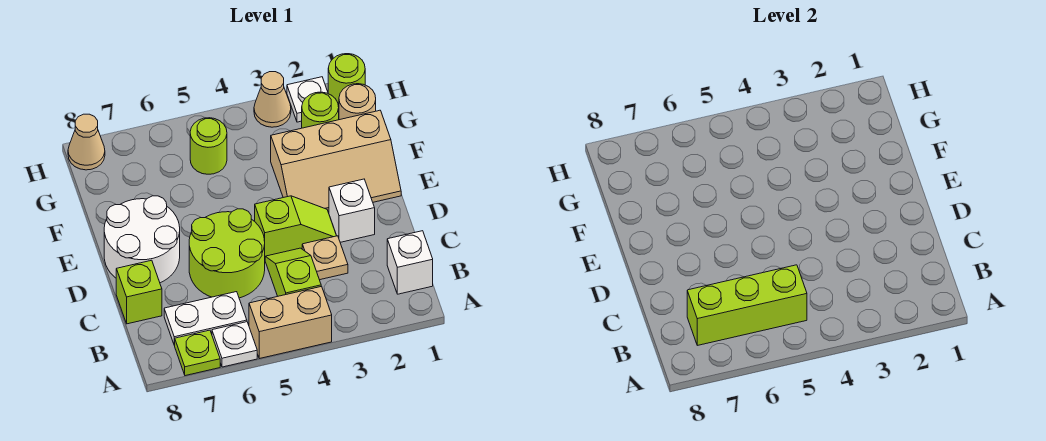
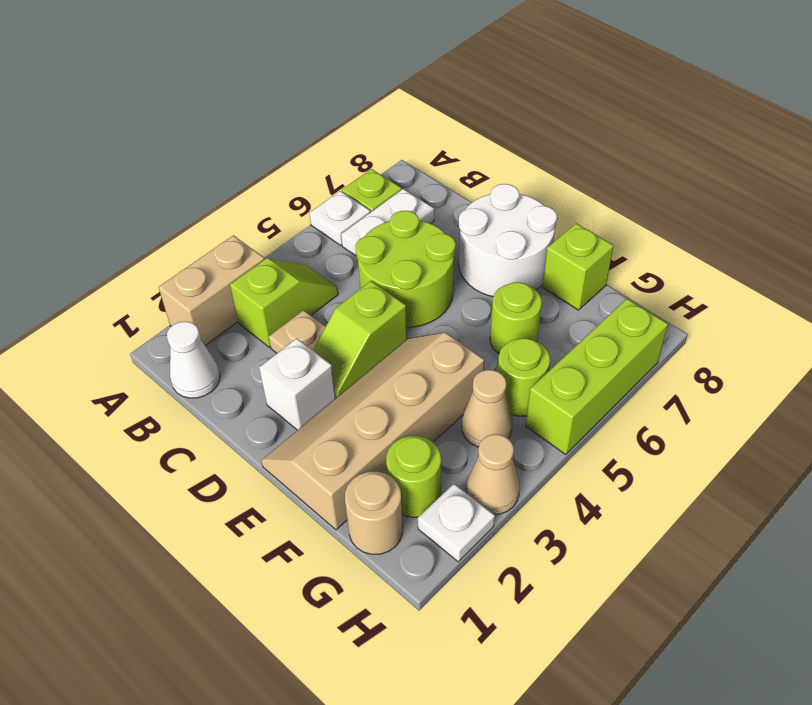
tan 1x2 brick [249,286,332,359] -> tan 1x2 brick moved to [159,235,265,346]
white 1x1 brick [387,231,433,294] -> white 1x1 cone [167,322,220,398]
lime 1x2 slope [265,248,321,296] -> lime 1x2 slope turned to [230,258,338,347]
lime 1x3 brick [687,265,807,345] -> lime 1x3 brick moved to [526,299,668,454]
lime 1x1 brick [116,260,162,324] -> lime 1x1 brick moved to [543,223,613,310]
tan 2x3 slope [271,110,401,213] -> tan 2x4 slope [261,332,484,530]
lime 1x1 round brick [328,54,365,107] -> lime 1x1 round brick moved to [490,282,542,354]
tan 1x1 cone [68,114,105,170] -> tan 1x1 cone moved to [462,370,512,447]

